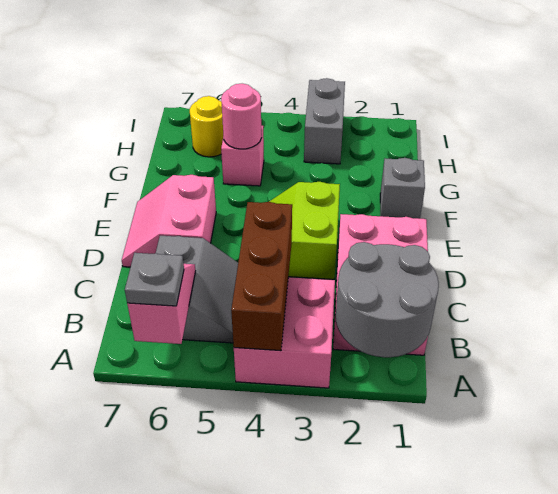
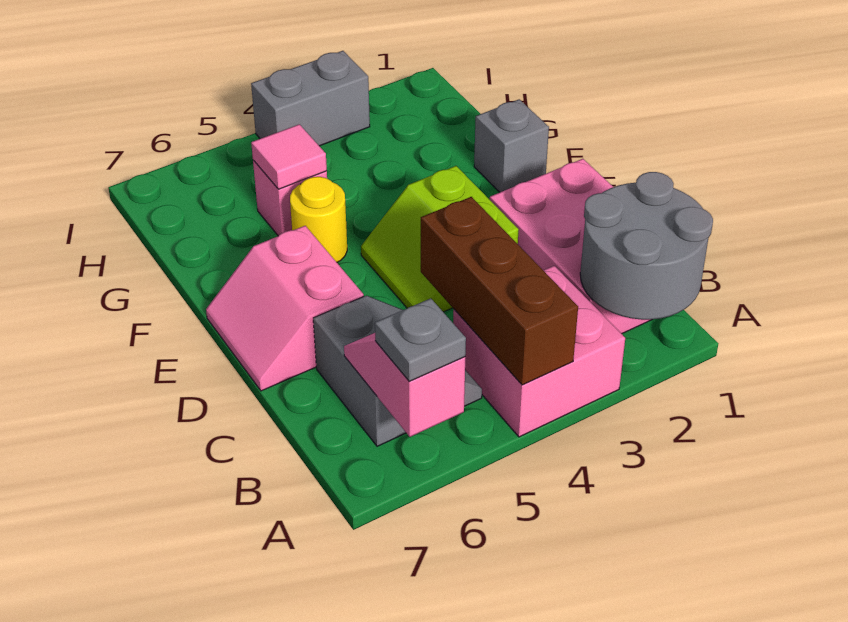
pink 1x1 round brick [221,84,262,149] -> pink 1x1 tile [251,124,327,189]
grey 1x2 brick [304,78,345,164] -> grey 1x2 brick turned to [251,51,370,146]
yellow 1x1 round brick [190,96,223,157] -> yellow 1x1 round brick moved to [290,177,347,262]

